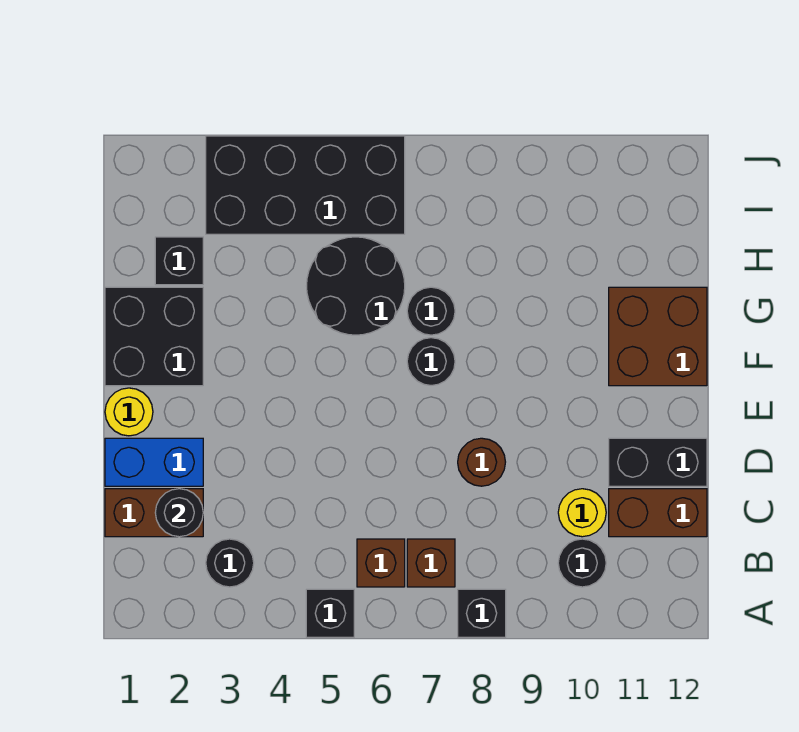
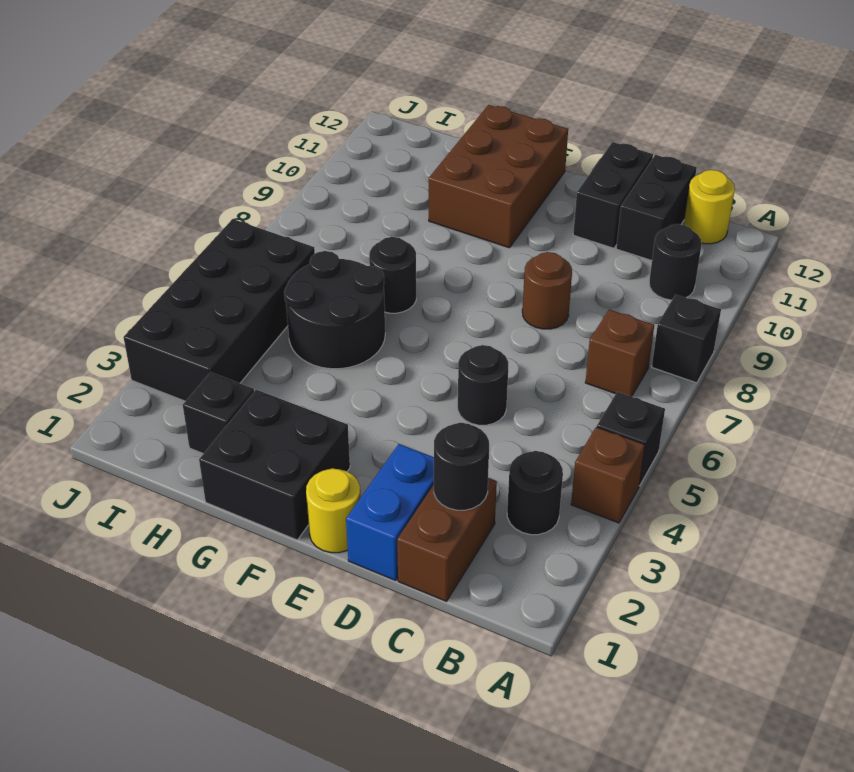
brown 1x1 brick [357,539,405,587] -> brown 1x1 brick moved to [571,427,645,523]
yellow 1x1 round brick [558,489,606,537] -> yellow 1x1 round brick moved to [684,170,735,244]
brown 1x2 brick [609,489,707,537] -> black 1x2 brick [616,155,697,260]
black 1x1 round brick [407,338,455,385] -> black 1x1 round brick moved to [458,345,508,425]
brown 2x2 brick [609,287,707,386] -> brown 2x3 brick [429,105,568,248]

